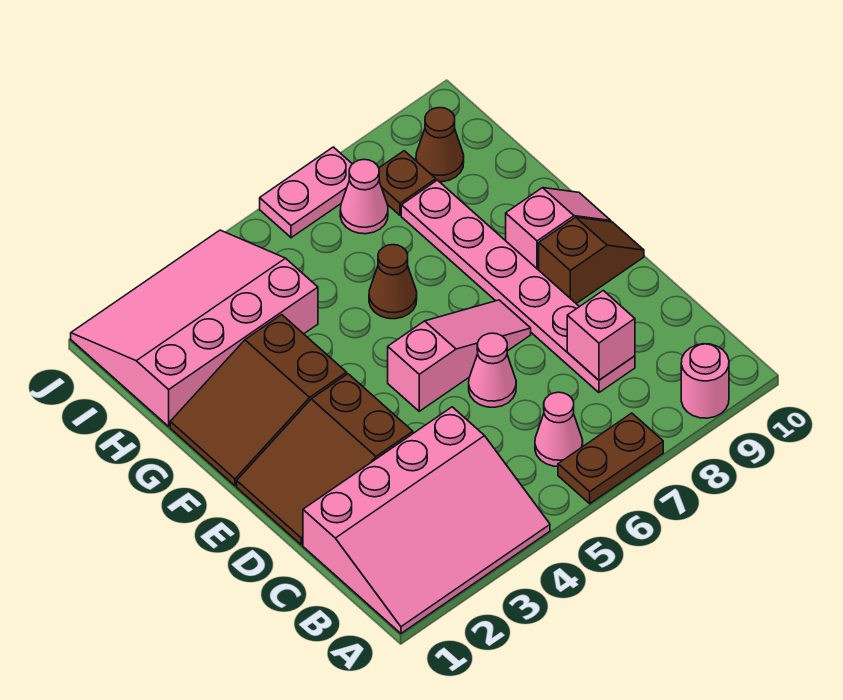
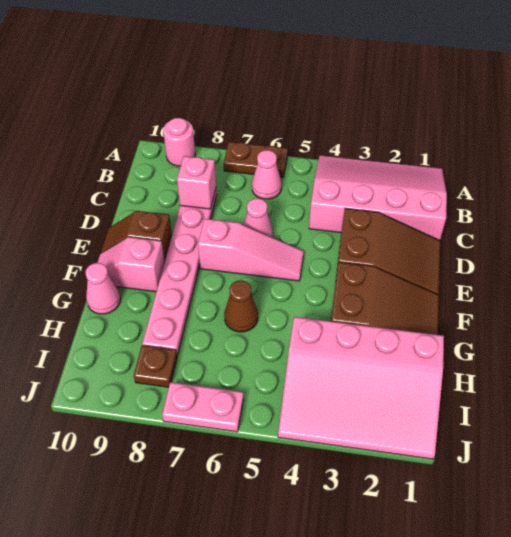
pink 1x3 slope [388,300,531,411] -> pink 1x3 slope turned to [198,219,304,281]
pink 1x1 cone [340,160,388,234] -> pink 1x1 cone moved to [86,263,121,314]
brown 1x1 cone [416,108,464,182] -> none

